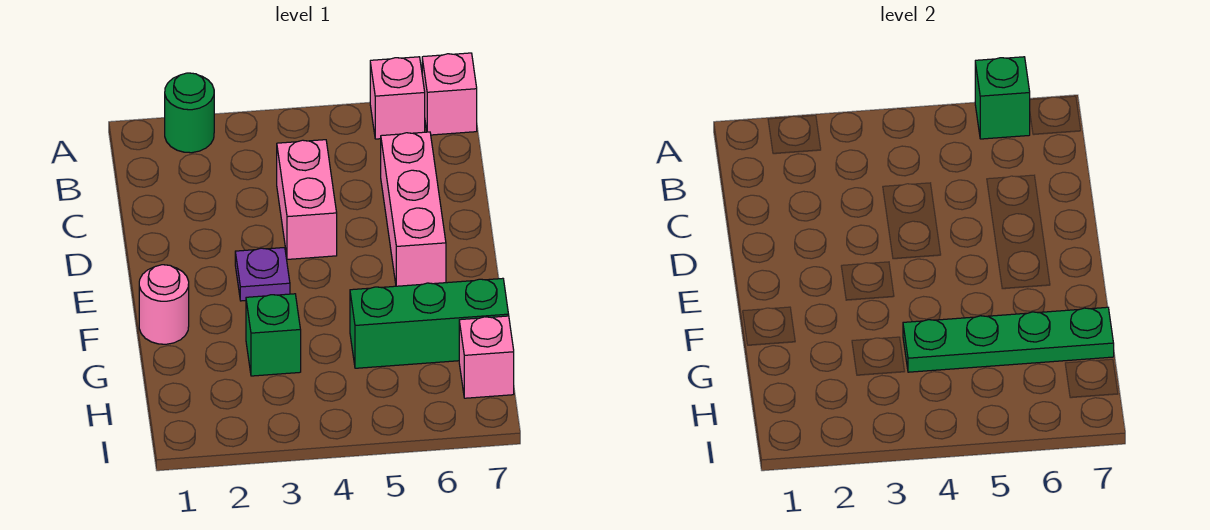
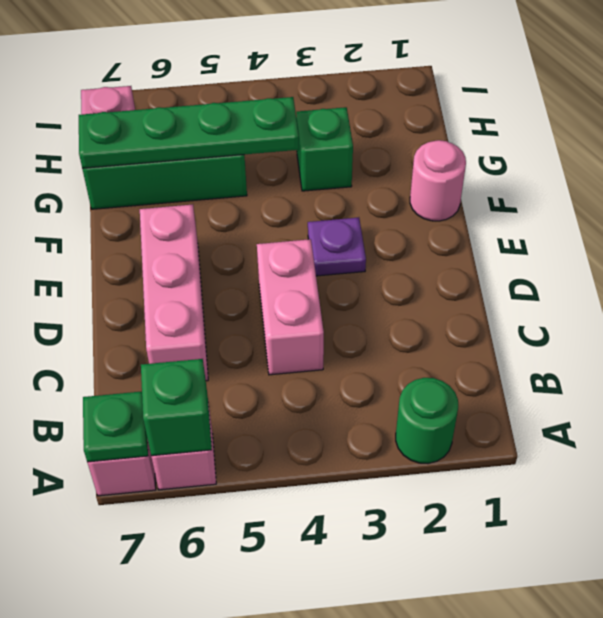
none -> green 1x1 plate [83,391,148,462]

